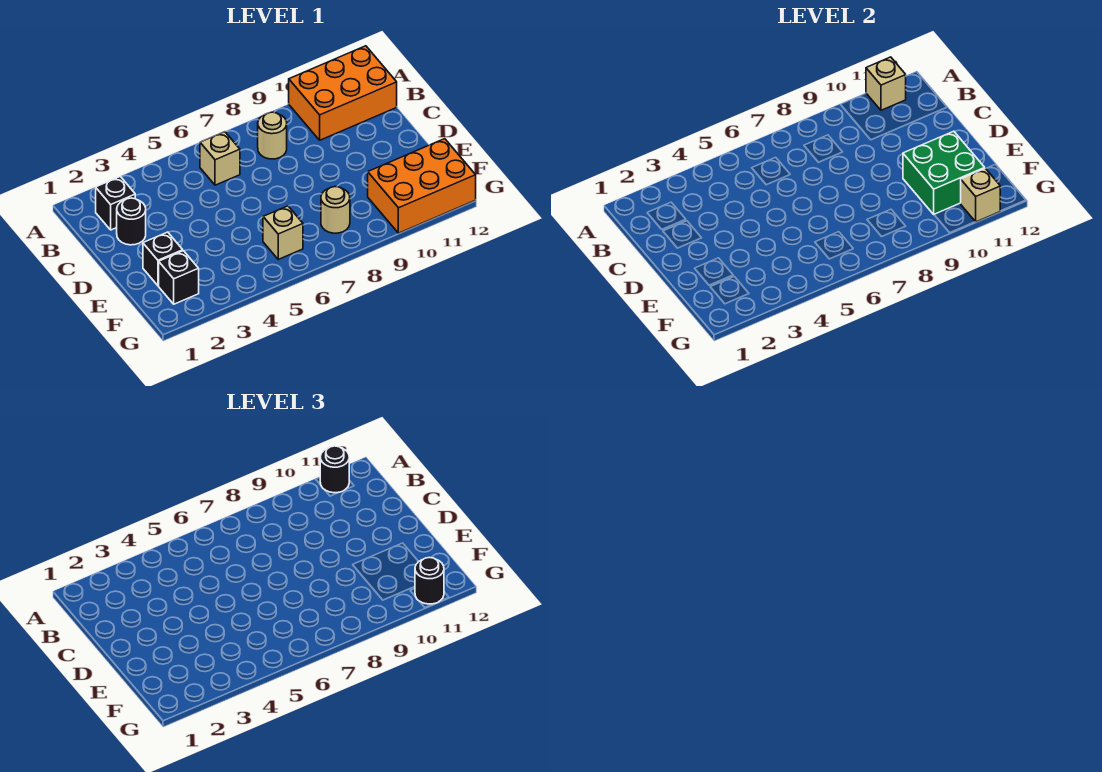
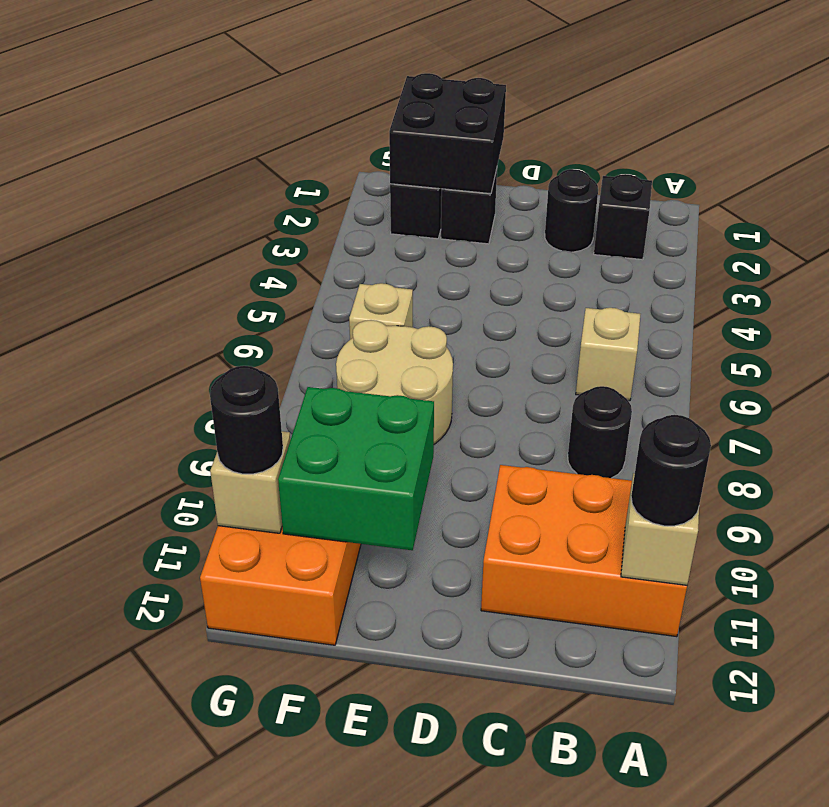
orange 2x3 brick [289,46,397,140] -> orange 2x3 brick turned to [481,465,687,637]
tan 1x1 round brick [258,112,287,159] -> black 1x1 round brick [568,386,632,478]
none -> black 2x2 brick [389,73,506,194]
tan 1x1 round brick [321,187,350,233] -> tan 2x2 round brick [336,320,453,444]

